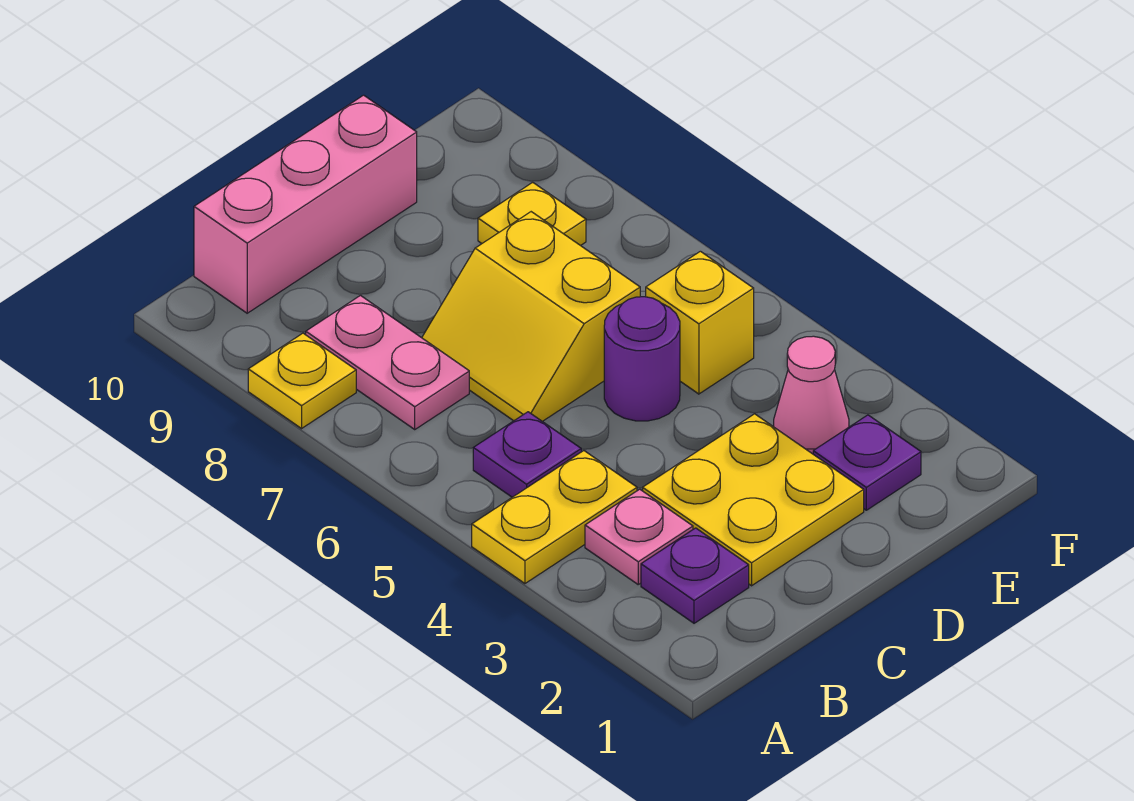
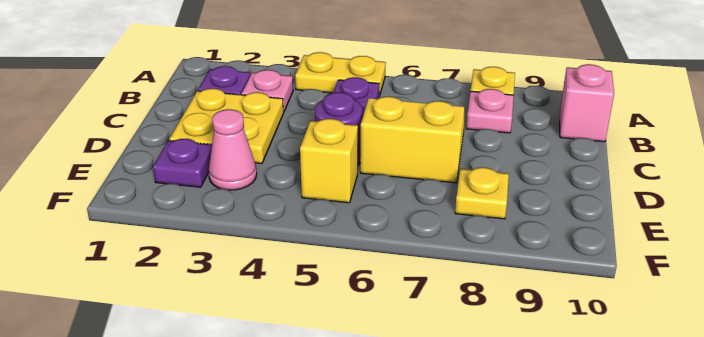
yellow 1x2 plate [472,451,637,583] -> yellow 1x2 plate turned to [295,52,386,96]
pink 1x2 plate [306,296,469,429] -> pink 1x1 plate [466,89,514,133]
pink 1x3 brick [194,95,417,313] -> pink 1x1 brick [560,64,614,142]

